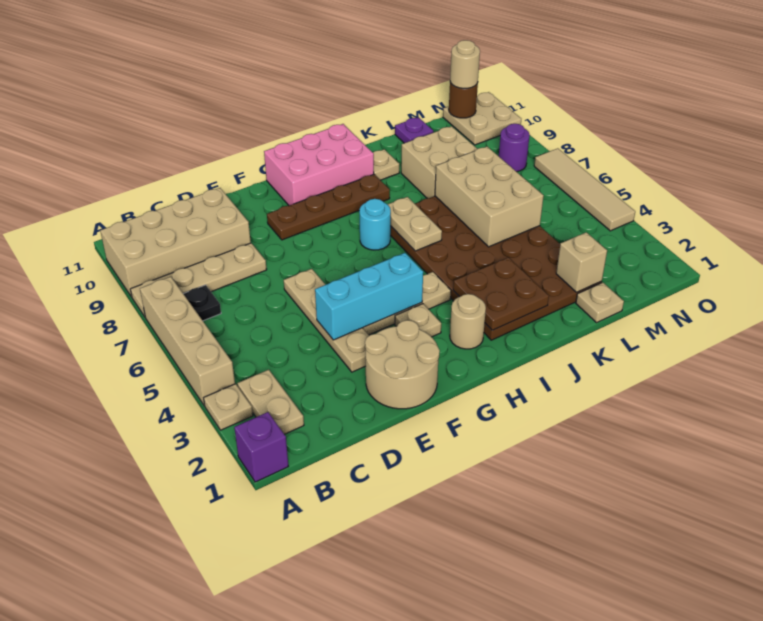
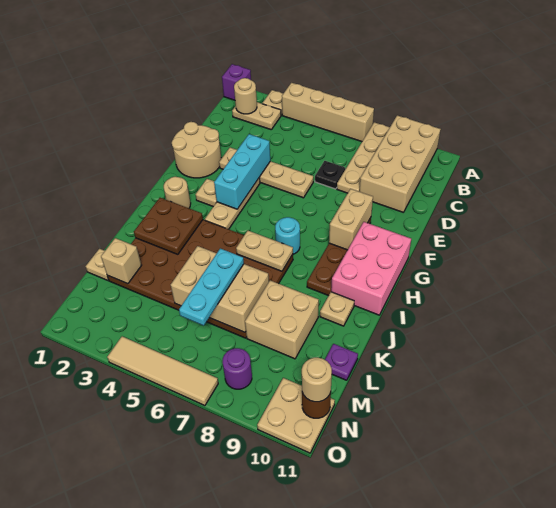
none -> tan 1x1 round brick [234,78,257,114]
black 1x1 plate [183,285,221,321] -> black 1x1 plate moved to [315,161,345,189]
none -> tan 1x2 brick [329,189,373,250]
none -> cyan 1x3 plate [179,248,244,325]

